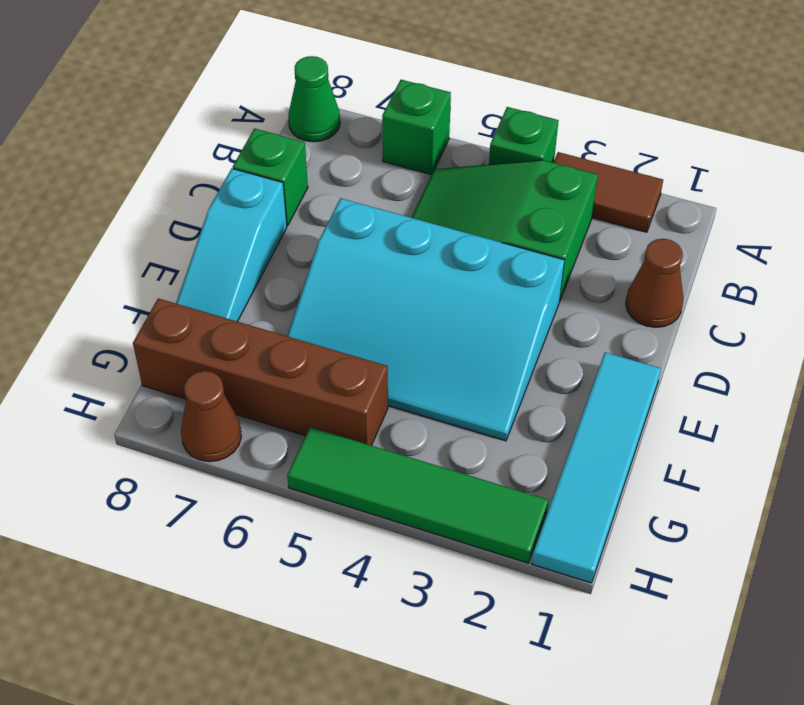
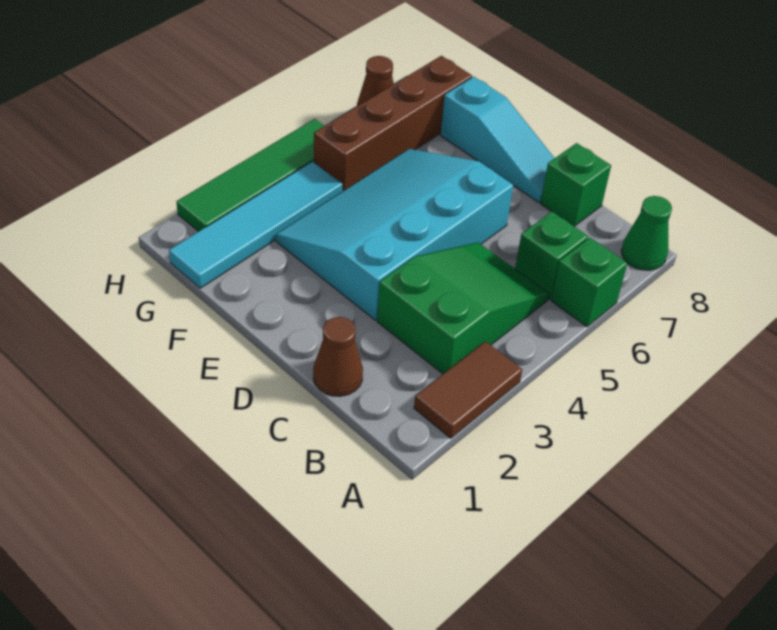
green 1x1 brick [489,107,559,165] -> green 1x1 brick moved to [515,212,588,299]
cyan 1x3 slope [176,169,287,322] -> cyan 1x3 slope turned to [441,77,554,202]
cyan 1x4 tile [532,352,661,583] -> cyan 1x4 tile turned to [169,162,343,288]

